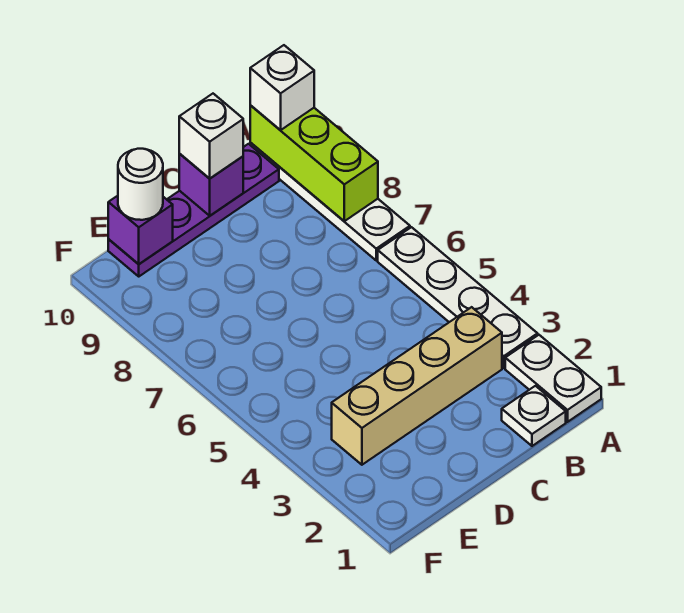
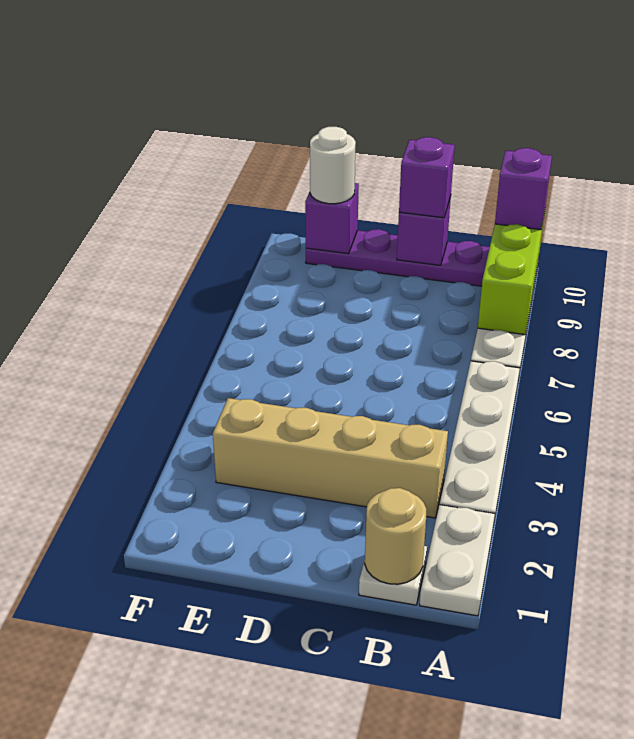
white 1x1 brick [250,45,314,130] -> purple 1x1 brick [495,148,552,230]
none -> tan 1x1 round brick [365,488,426,584]
white 1x1 brick [179,94,243,179] -> purple 1x1 brick [399,137,455,218]

